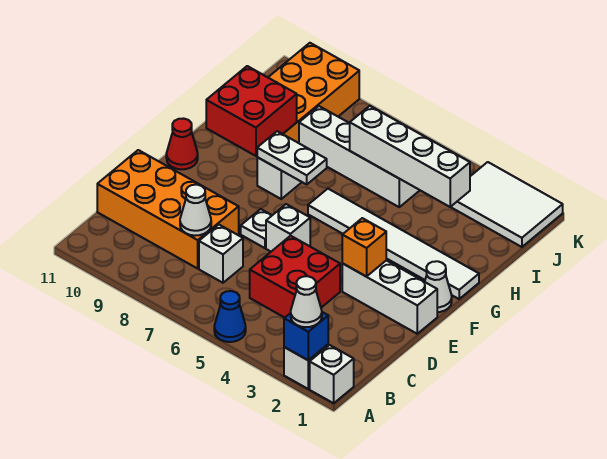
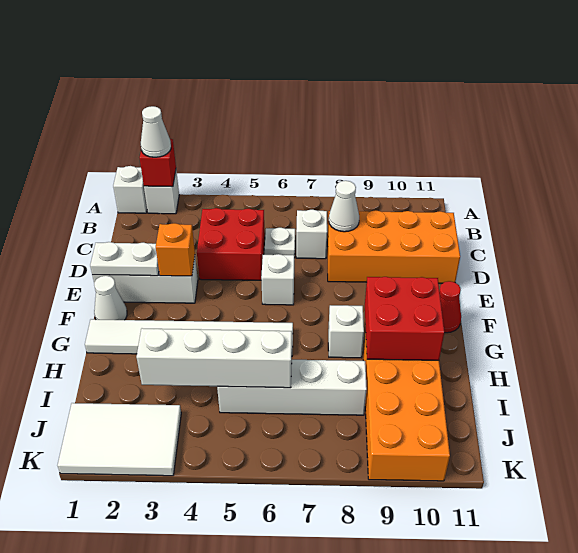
blue 1x1 brick [284,312,328,360] -> red 1x1 brick [140,139,176,187]
blue 1x1 cone [214,291,246,342] -> none
white 1x1 plate [241,209,272,248] -> white 1x1 plate moved to [265,228,295,258]
white 1x2 plate [257,131,327,184] -> white 1x2 plate moved to [90,242,159,276]

